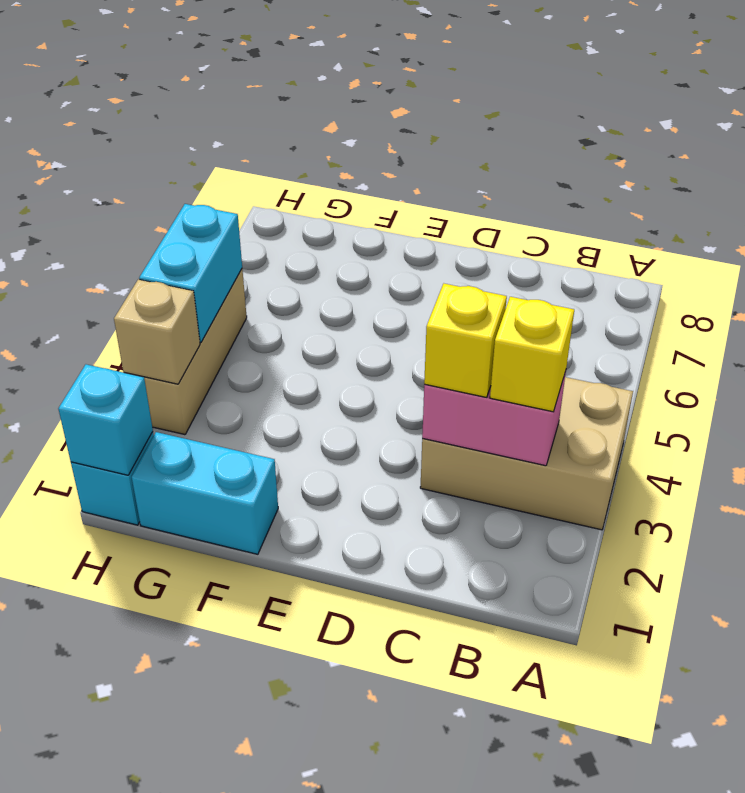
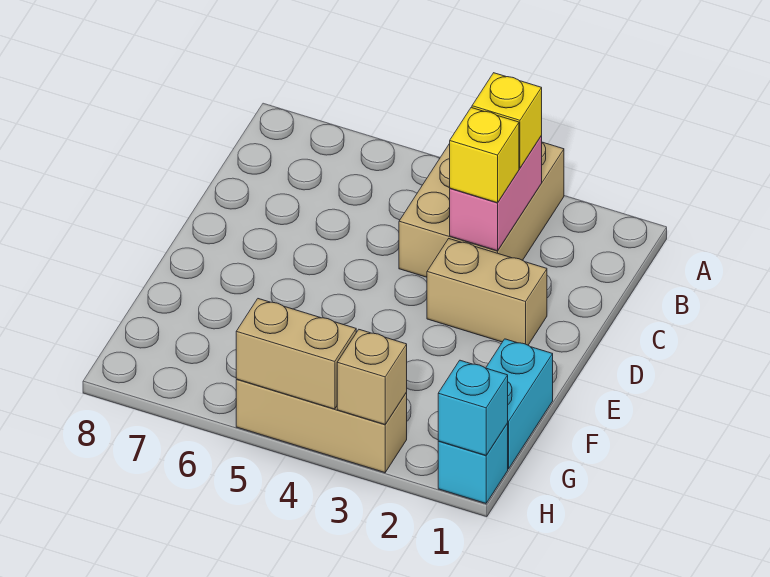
none -> tan 1x2 brick [427,239,547,345]
cyan 1x2 brick [139,204,242,343] -> tan 1x2 brick [236,299,356,409]

